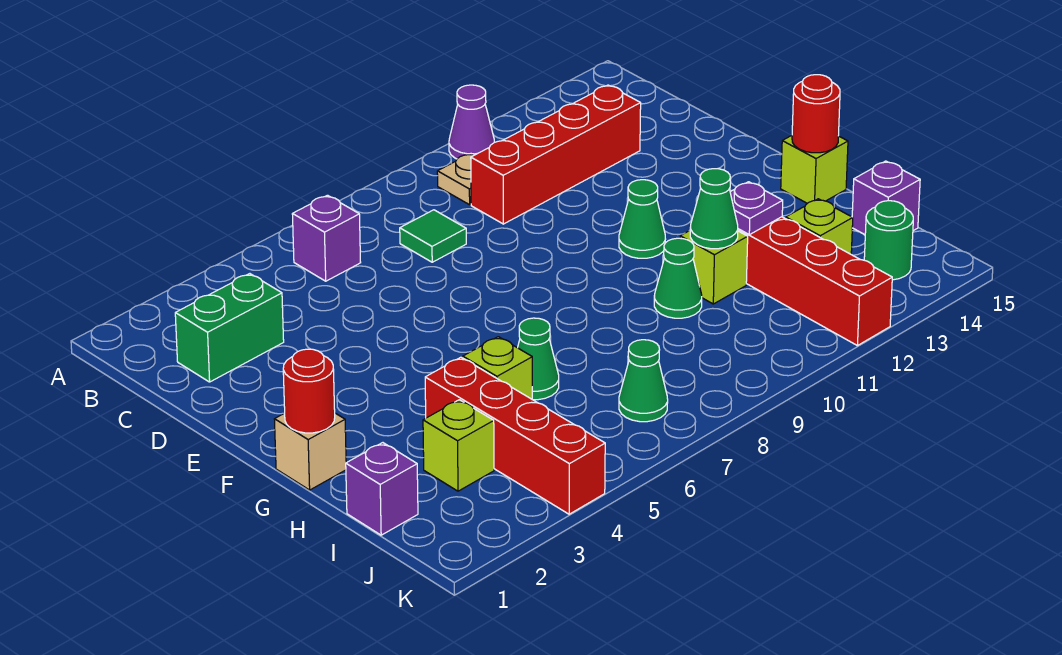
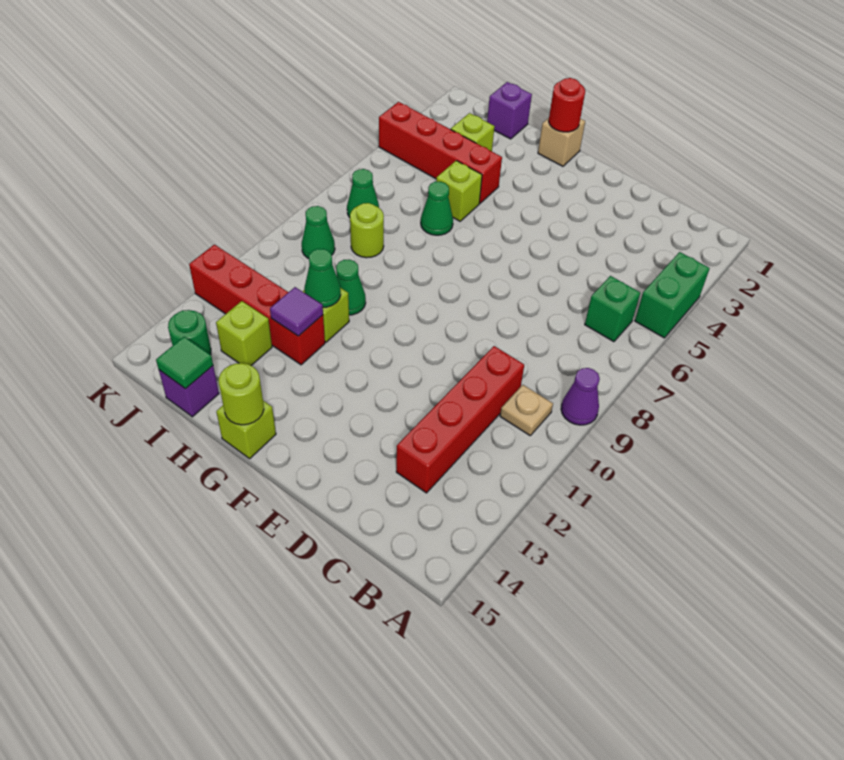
purple 1x1 cone [449,85,494,159] -> purple 1x1 cone moved to [561,368,600,425]
purple 1x1 brick [292,195,361,281] -> green 1x1 brick [585,276,640,342]
green 1x2 brick [175,274,284,382] -> green 1x2 brick moved to [635,252,710,338]
green 1x1 tile [400,210,466,262] -> green 1x1 tile moved to [156,337,213,389]
green 1x1 cone [619,180,665,258] -> green 1x1 cone moved to [302,206,335,258]
red 1x1 round brick [792,75,840,153] -> lime 1x1 round brick [219,363,264,425]
purple 1x1 plate [730,182,783,235] -> purple 1x1 tile [270,287,323,336]
none -> lime 1x1 round brick [350,203,384,258]

